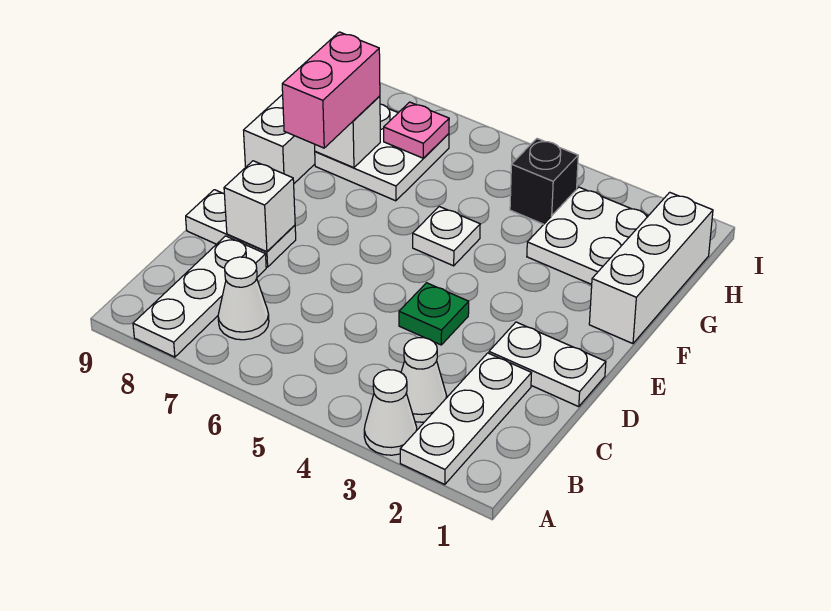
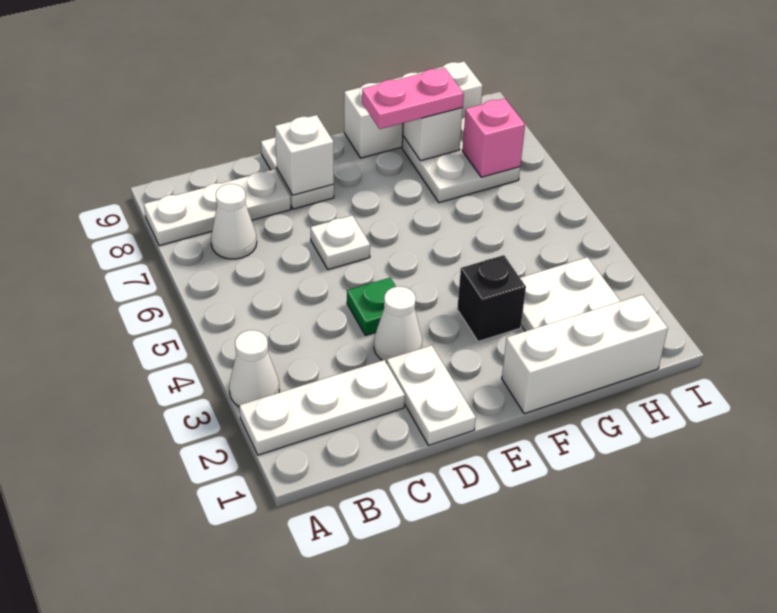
white 1x1 cone [401,338,446,422] -> white 1x1 cone moved to [374,286,422,363]
white 1x1 plate [413,207,480,266] -> white 1x1 plate moved to [311,215,370,270]
pink 1x2 brick [282,32,380,148] -> pink 1x2 plate [362,68,464,129]
black 1x1 brick [510,139,578,224] -> black 1x1 brick moved to [457,255,526,342]
pink 1x1 plate [384,102,449,158] -> pink 1x1 brick [462,99,525,177]

